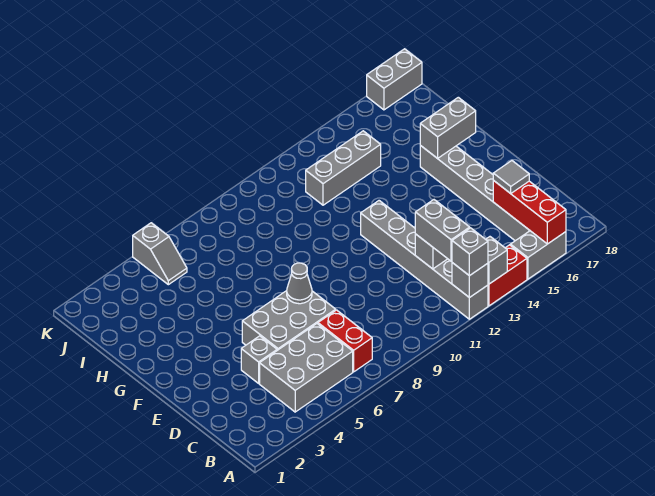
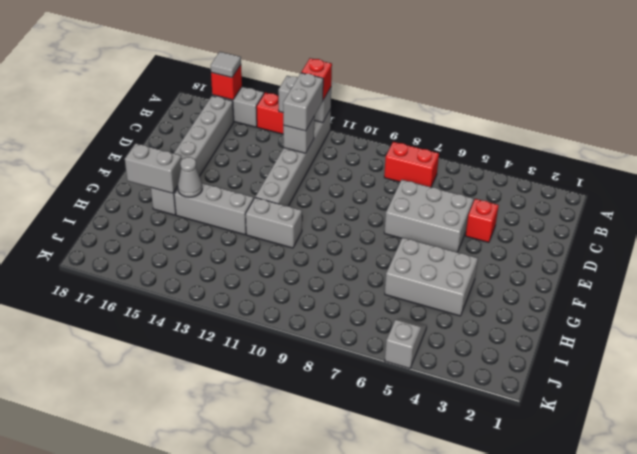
grey 1x1 brick [452,228,488,276] -> red 1x1 brick [301,58,332,100]
red 1x3 brick [493,180,566,244] -> red 1x1 brick [211,65,242,100]
grey 2x3 brick [260,324,353,412] -> grey 2x3 brick moved to [385,237,478,316]
red 1x2 brick [318,310,372,372] -> red 1x2 brick turned to [384,142,439,187]
grey 1x1 tile [493,161,529,193] -> grey 1x1 tile moved to [211,52,241,78]
grey 1x1 brick [241,336,277,383] -> red 1x1 brick [466,199,499,242]
grey 1x1 cone [287,263,312,304] -> grey 1x1 cone moved to [178,157,202,197]
grey 1x3 brick [306,131,381,205] -> grey 1x3 brick moved to [174,183,254,235]
grey 1x2 brick [367,49,422,110] -> grey 1x2 brick moved to [245,198,302,248]

